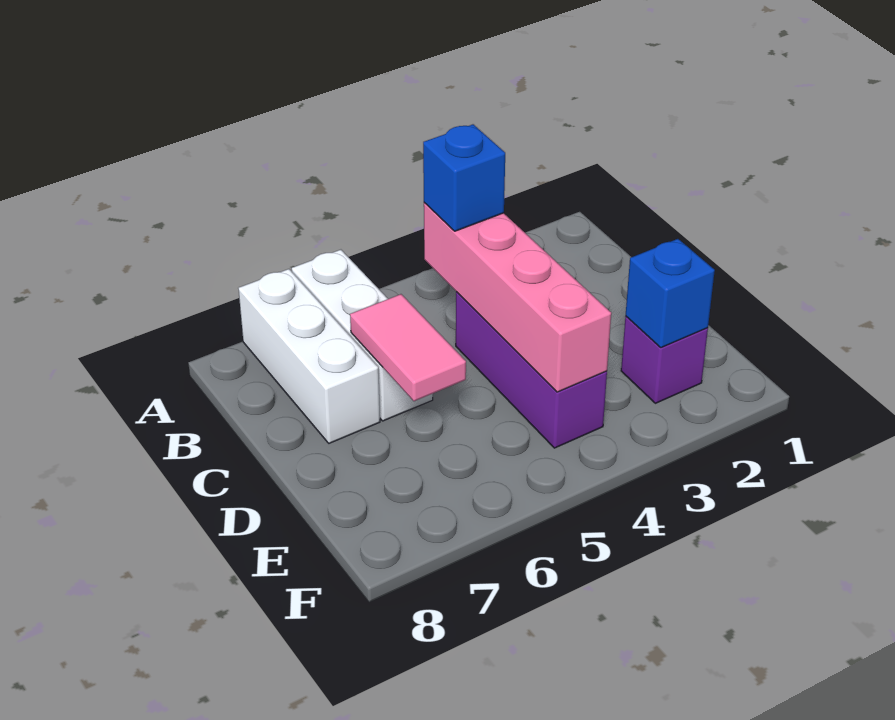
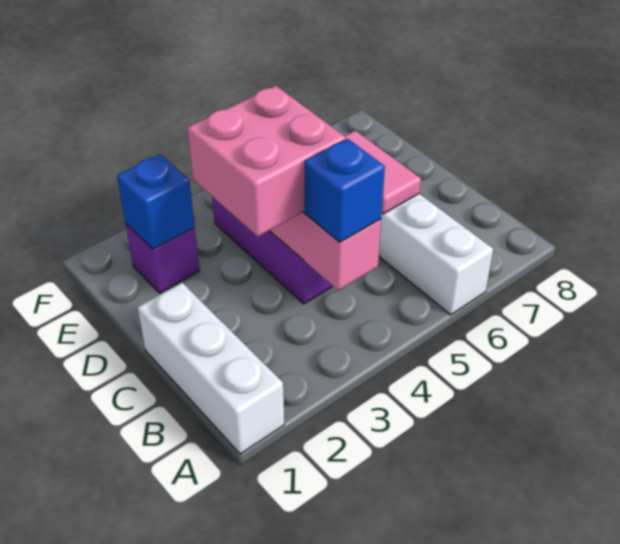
white 1x3 brick [238,269,380,443] -> white 1x3 brick moved to [138,283,284,454]
none -> pink 2x2 brick [187,86,346,236]

